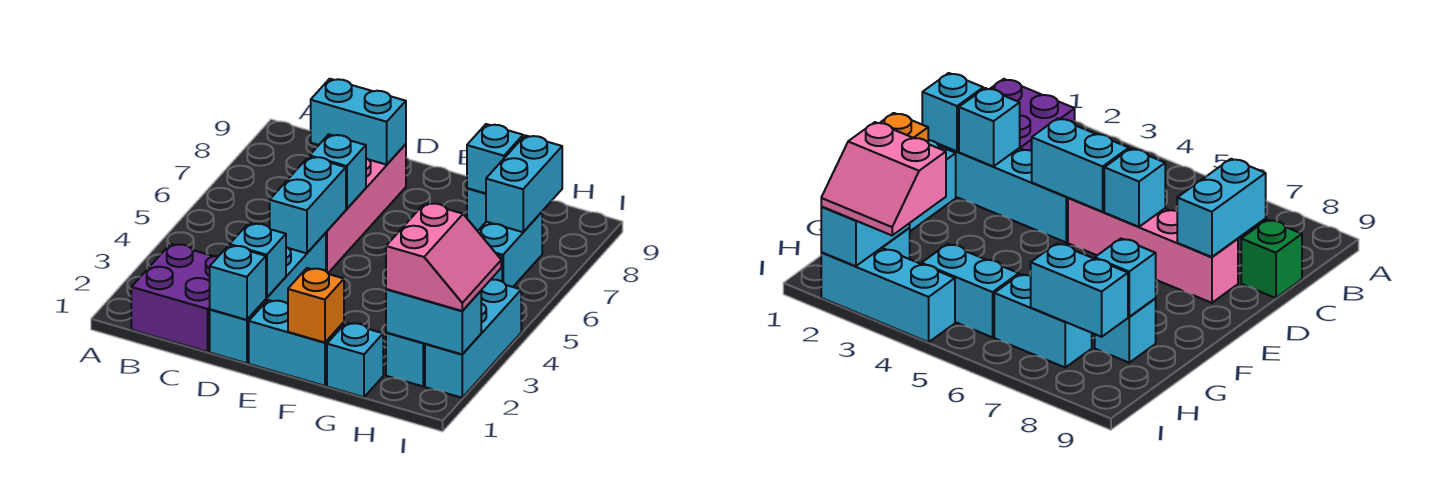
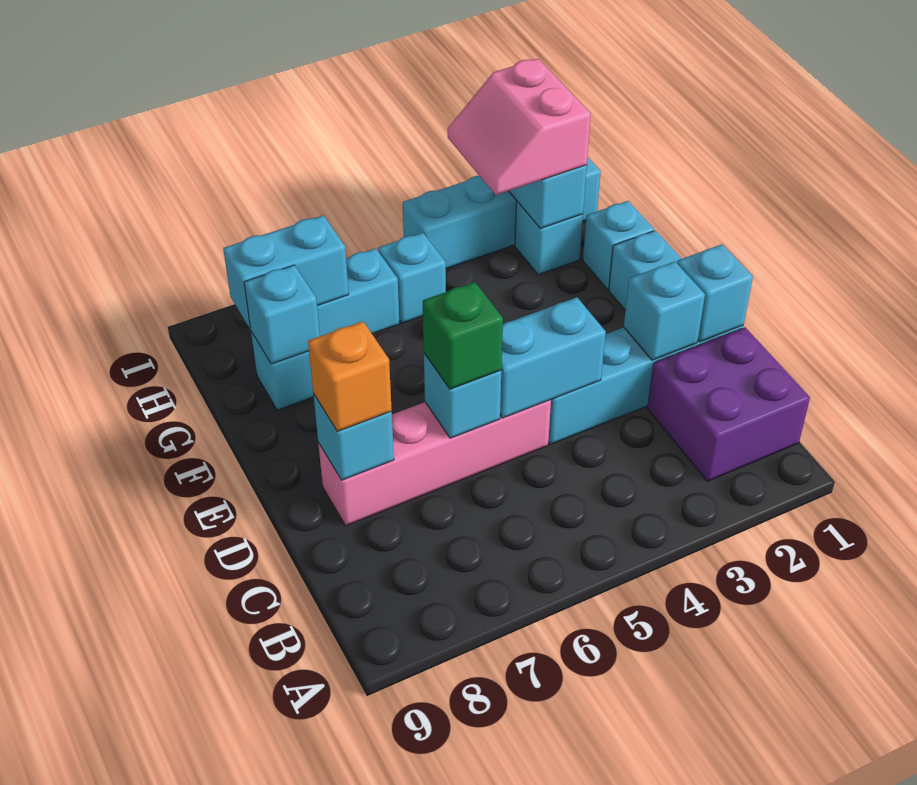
cyan 1x2 brick [311,79,406,165] -> cyan 1x1 brick [313,394,394,480]
green 1x1 brick [1241,220,1302,298] -> green 1x1 brick moved to [423,282,503,389]
orange 1x1 brick [288,268,344,342] -> orange 1x1 brick moved to [308,321,392,431]
pink 2x2 slope [386,203,501,311] -> pink 2x2 slope turned to [448,59,591,195]
cyan 1x2 brick [922,244,1019,337] -> cyan 1x1 brick [378,233,446,323]
cyan 1x3 brick [425,280,521,398] -> cyan 1x4 brick [403,157,601,269]

